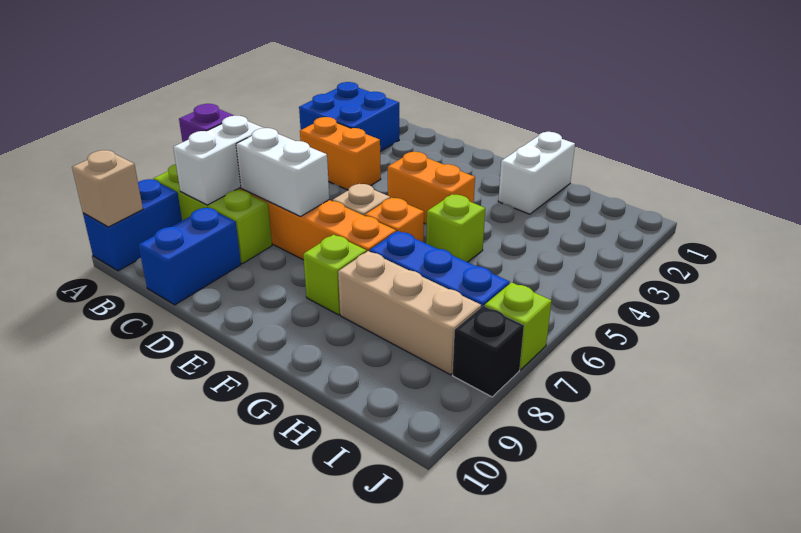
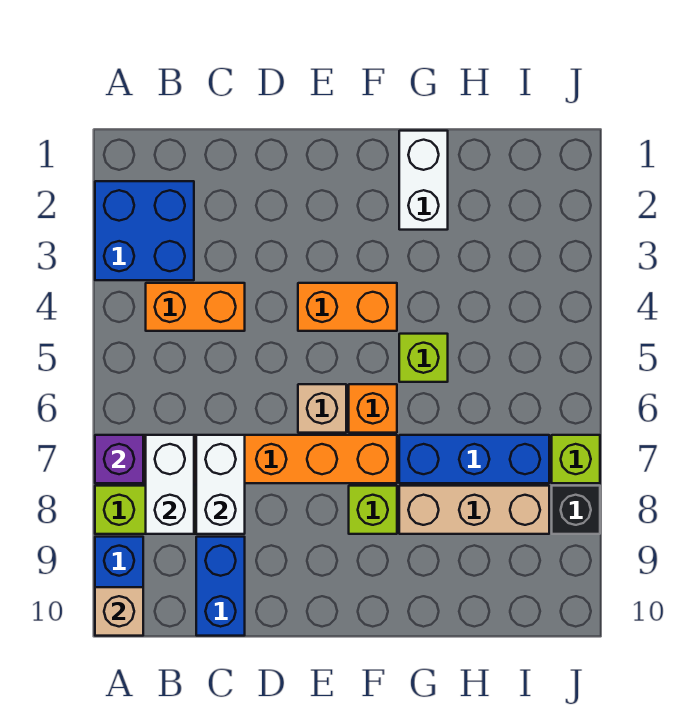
white 1x2 brick [236,128,329,216] -> white 1x2 brick turned to [196,435,245,534]

